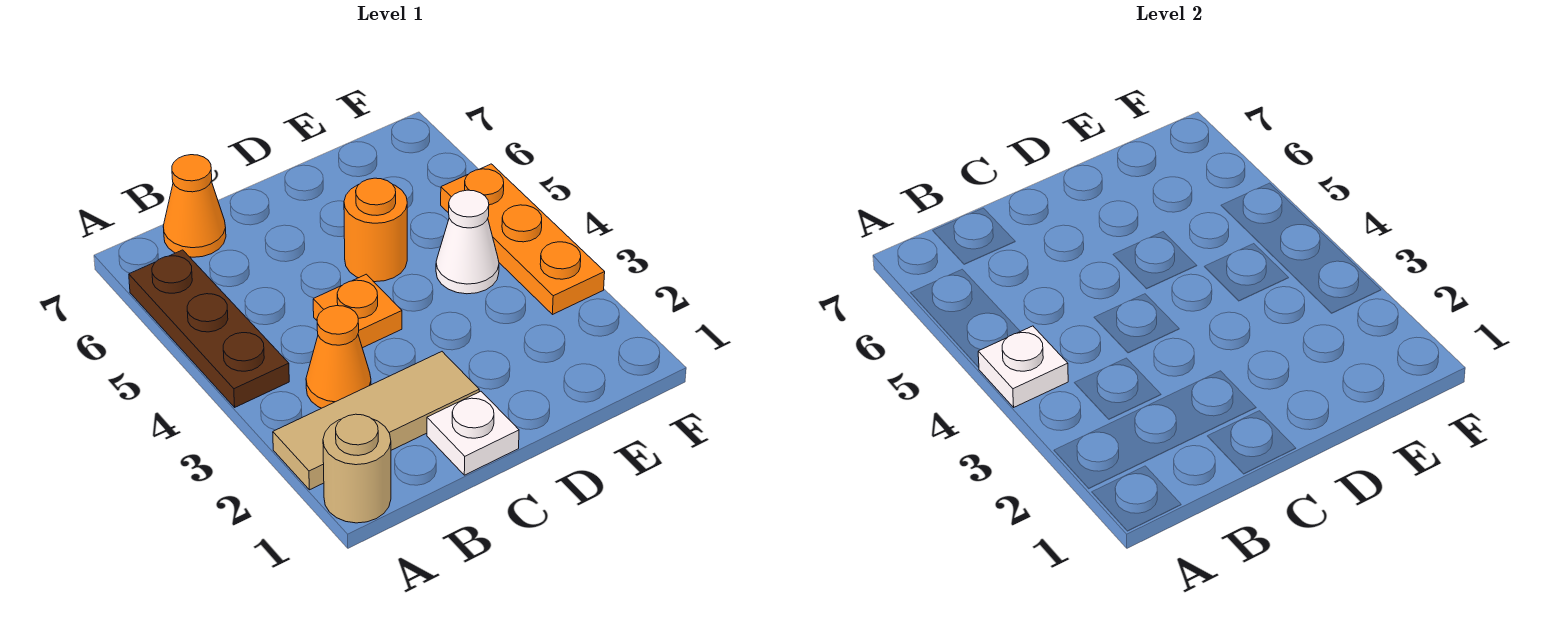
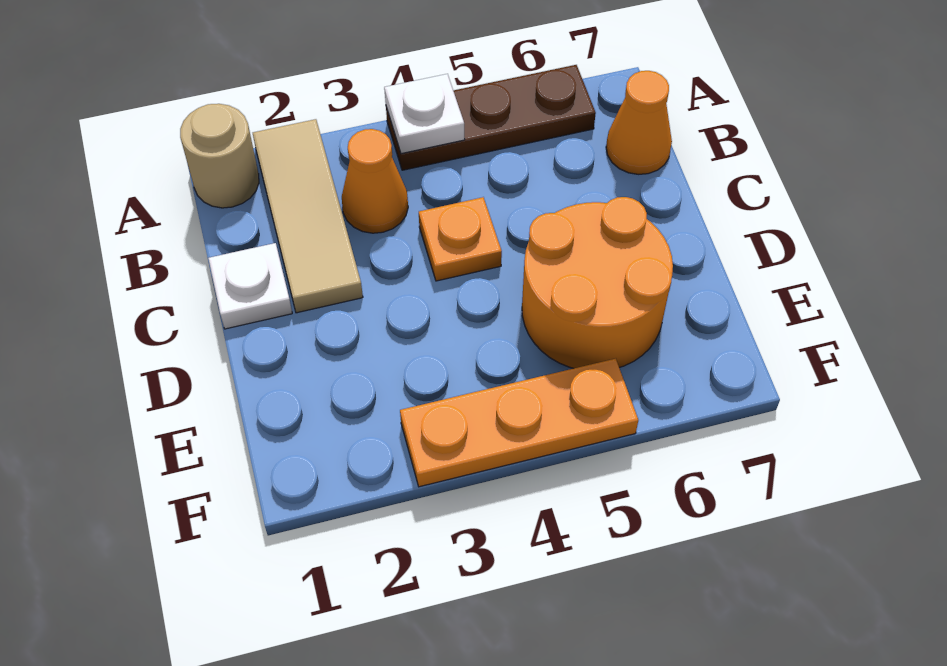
orange 1x1 round brick [344,178,407,282] -> orange 2x2 round brick [522,197,673,368]
white 1x1 cone [436,190,499,294] -> none

